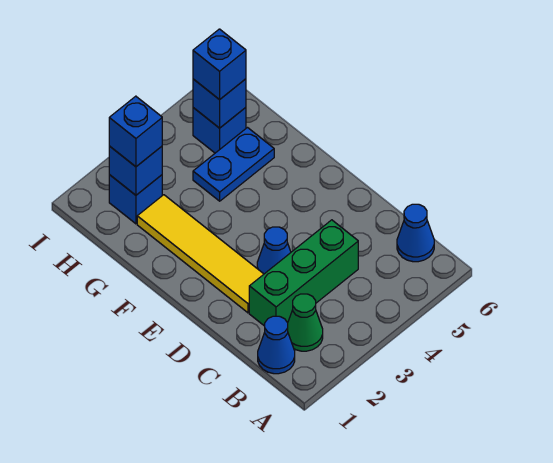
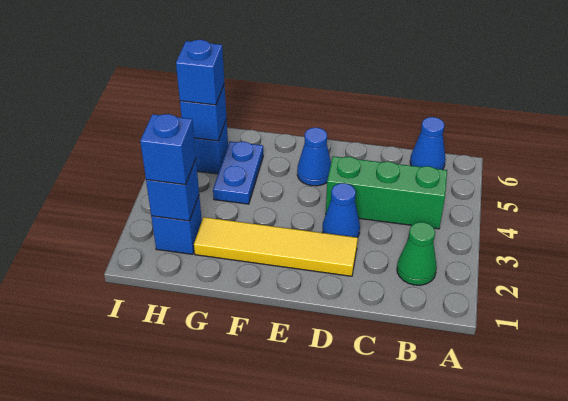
blue 1x1 cone [258,316,295,374] -> blue 1x1 cone moved to [297,128,331,186]
green 1x3 brick [249,220,358,326] -> green 1x3 brick turned to [326,156,447,229]

